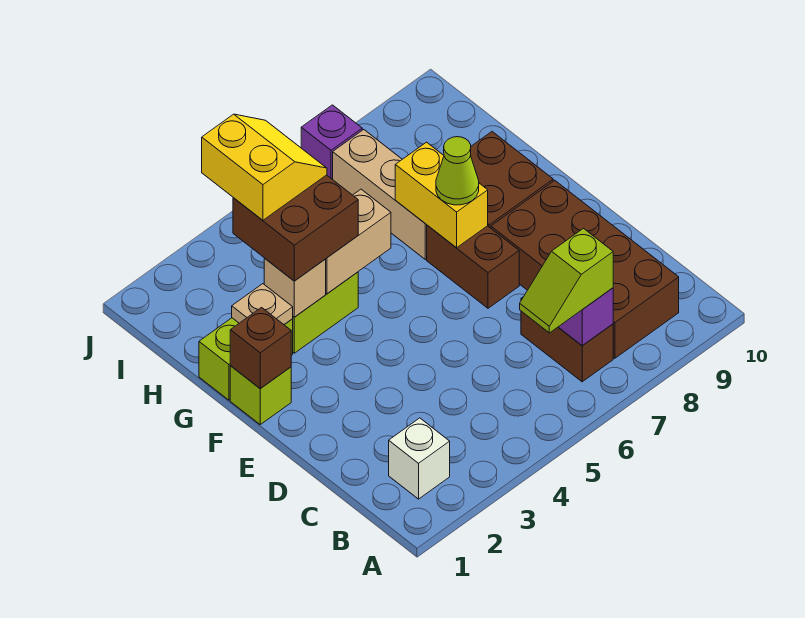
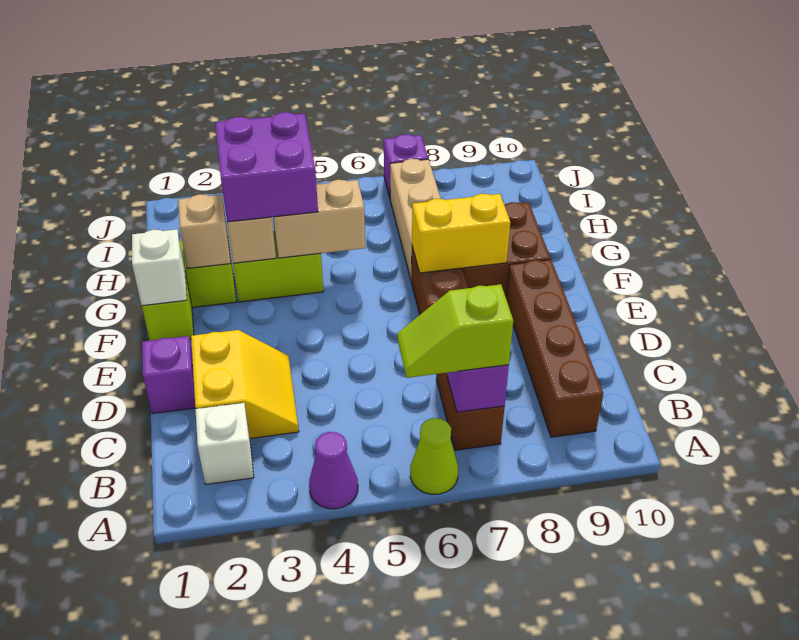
none -> purple 1x1 cone [309,432,358,509]
brown 2x4 brick [491,180,679,358] -> brown 1x4 brick [506,259,603,437]
none -> purple 1x1 brick [142,336,195,414]
brown 1x1 brick [230,308,291,389] -> white 1x1 brick [132,229,187,306]
yellow 1x2 brick [395,142,488,248] -> yellow 1x2 brick turned to [412,194,510,273]
lime 1x1 cone [436,137,479,205] -> lime 1x1 cone moved to [410,418,458,494]
tan 1x1 plate [232,284,293,324] -> tan 1x1 brick [178,194,231,269]
brown 2x2 brick [233,175,358,281] -> purple 2x2 brick [215,112,318,222]
yellow 2x2 slope [202,114,327,220] -> yellow 2x2 slope moved to [191,330,299,439]

